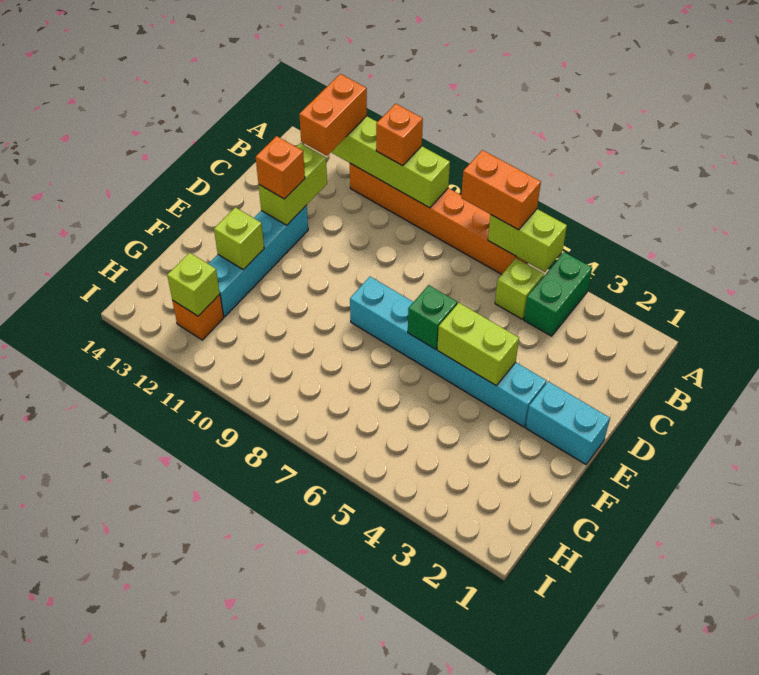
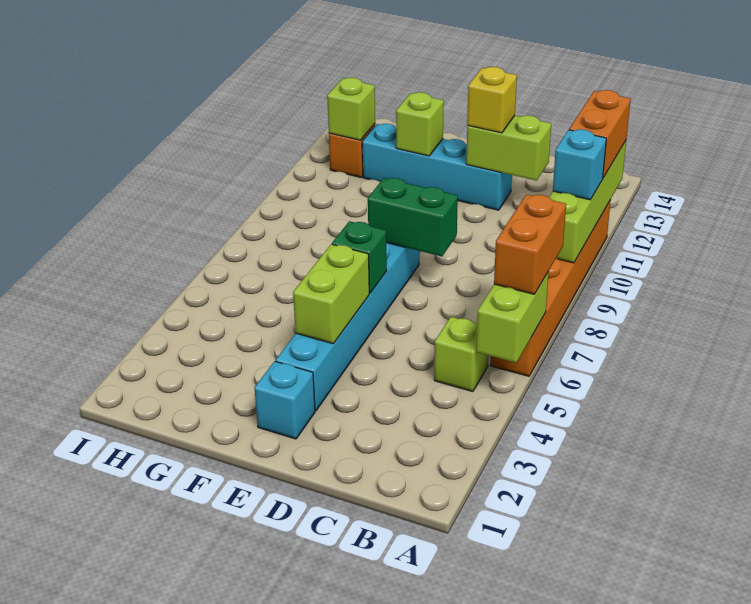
green 1x2 brick [524,252,592,336] -> green 1x2 brick moved to [368,178,458,256]
orange 1x1 brick [376,104,423,166] -> cyan 1x1 brick [553,129,606,200]
orange 1x2 brick [299,74,367,156] -> orange 1x2 brick turned to [569,90,631,178]
orange 1x1 brick [256,136,305,199] -> yellow 1x1 brick [467,67,517,133]
cyan 1x2 brick [526,382,610,464] -> cyan 1x1 brick [254,361,315,439]

